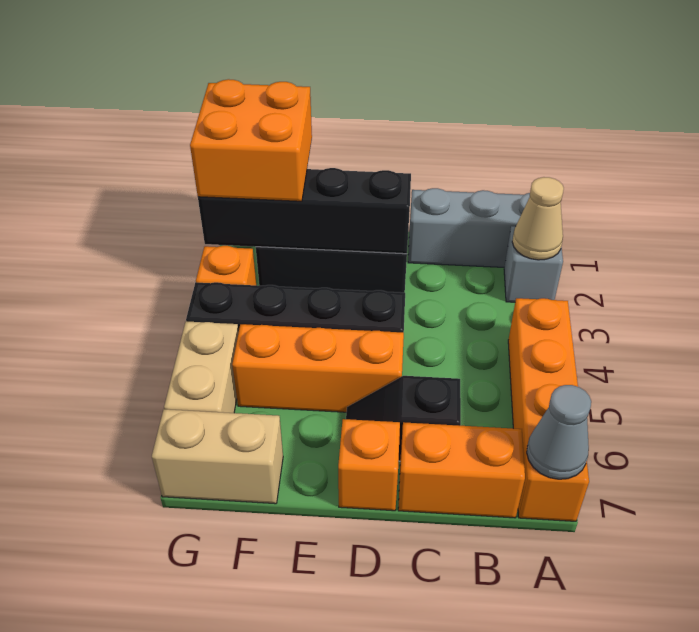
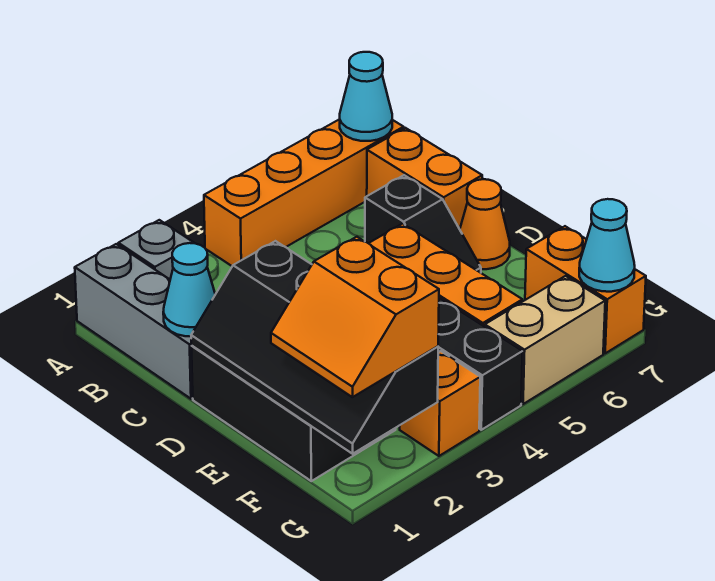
tan 1x1 cone [512,177,564,260] -> none
grey 1x1 cone [527,385,591,479] -> cyan 1x1 cone [340,52,392,141]
none -> cyan 1x1 cone [163,243,215,336]
orange 1x1 brick [338,419,400,511] -> orange 1x1 cone [460,179,510,269]
orange 2x2 brick [190,79,312,201] -> orange 2x2 slope [271,237,439,397]
tan 1x2 brick [152,409,283,504] -> orange 1x2 brick [525,226,646,353]
none -> cyan 1x1 cone [579,199,635,292]

